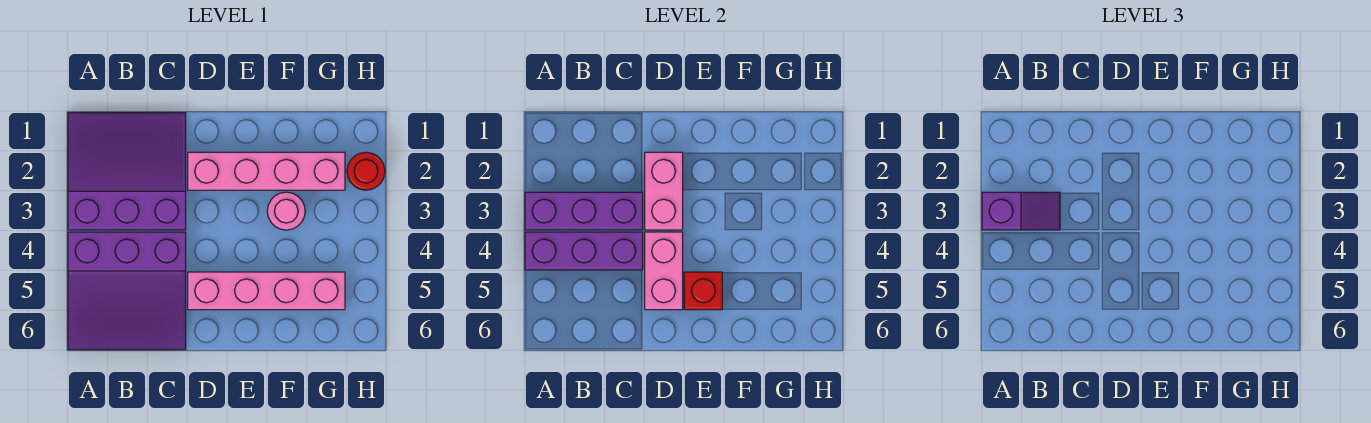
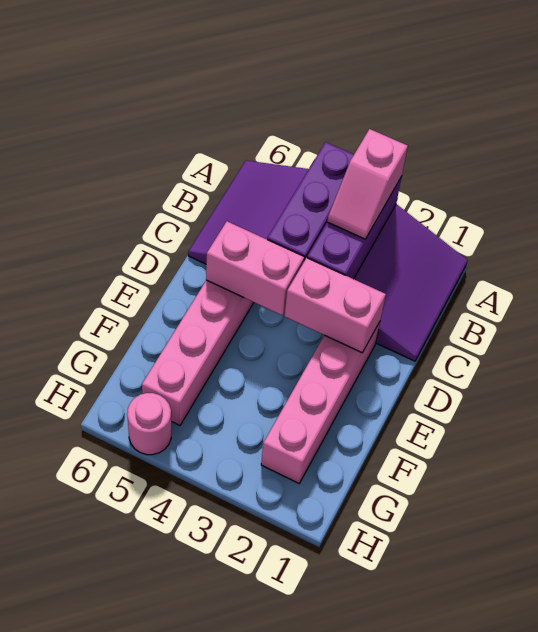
purple 1x2 slope [982,192,1060,230] -> pink 1x2 slope [327,129,408,239]
red 1x1 brick [684,272,722,310] -> none
pink 1x1 round brick [267,192,305,230] -> pink 1x1 round brick moved to [127,393,171,455]
red 1x1 round brick [347,152,385,190] -> none

